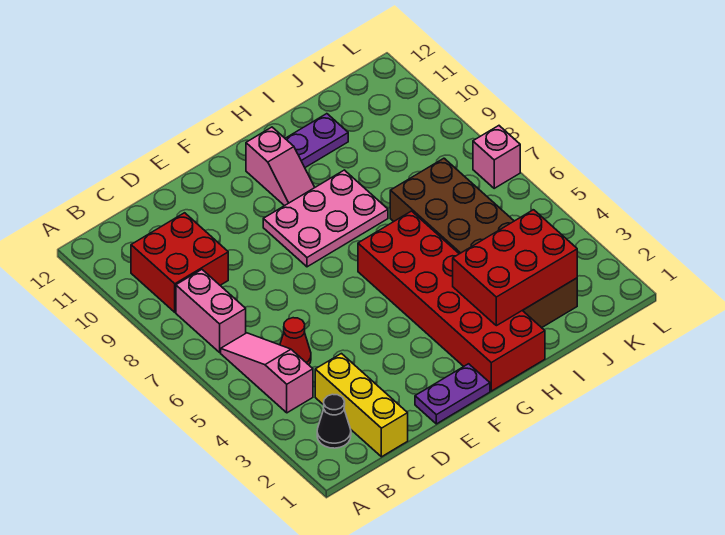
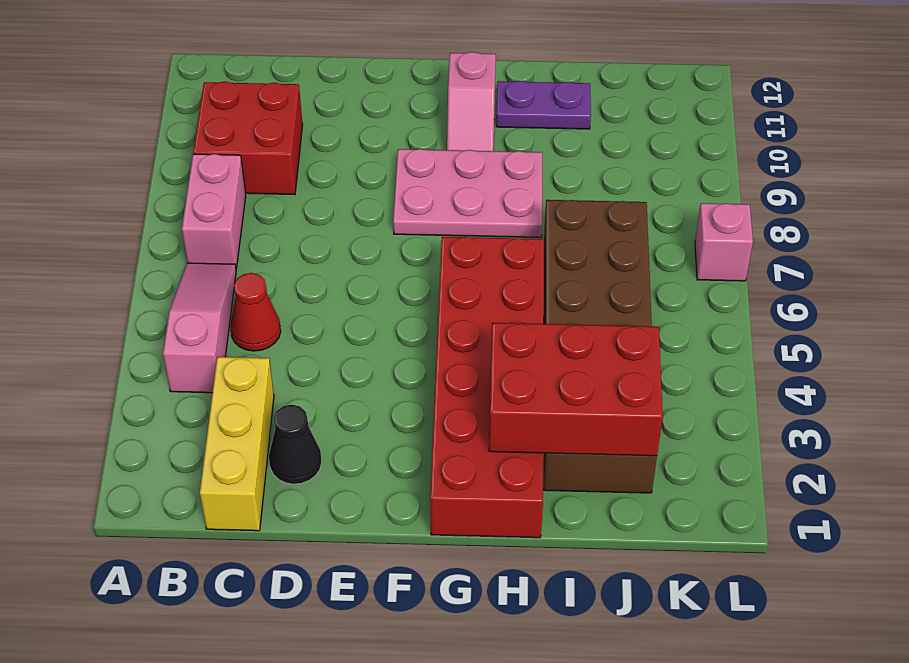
black 1x1 cone [317,394,351,448] -> black 1x1 cone moved to [269,405,322,484]
purple 1x2 plate [415,364,490,424] -> none

